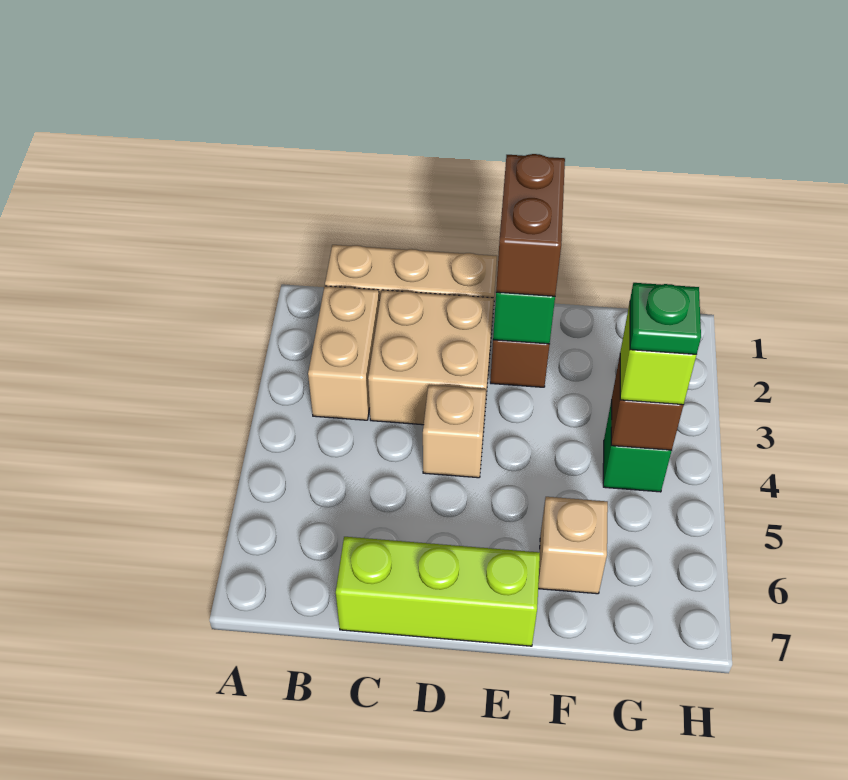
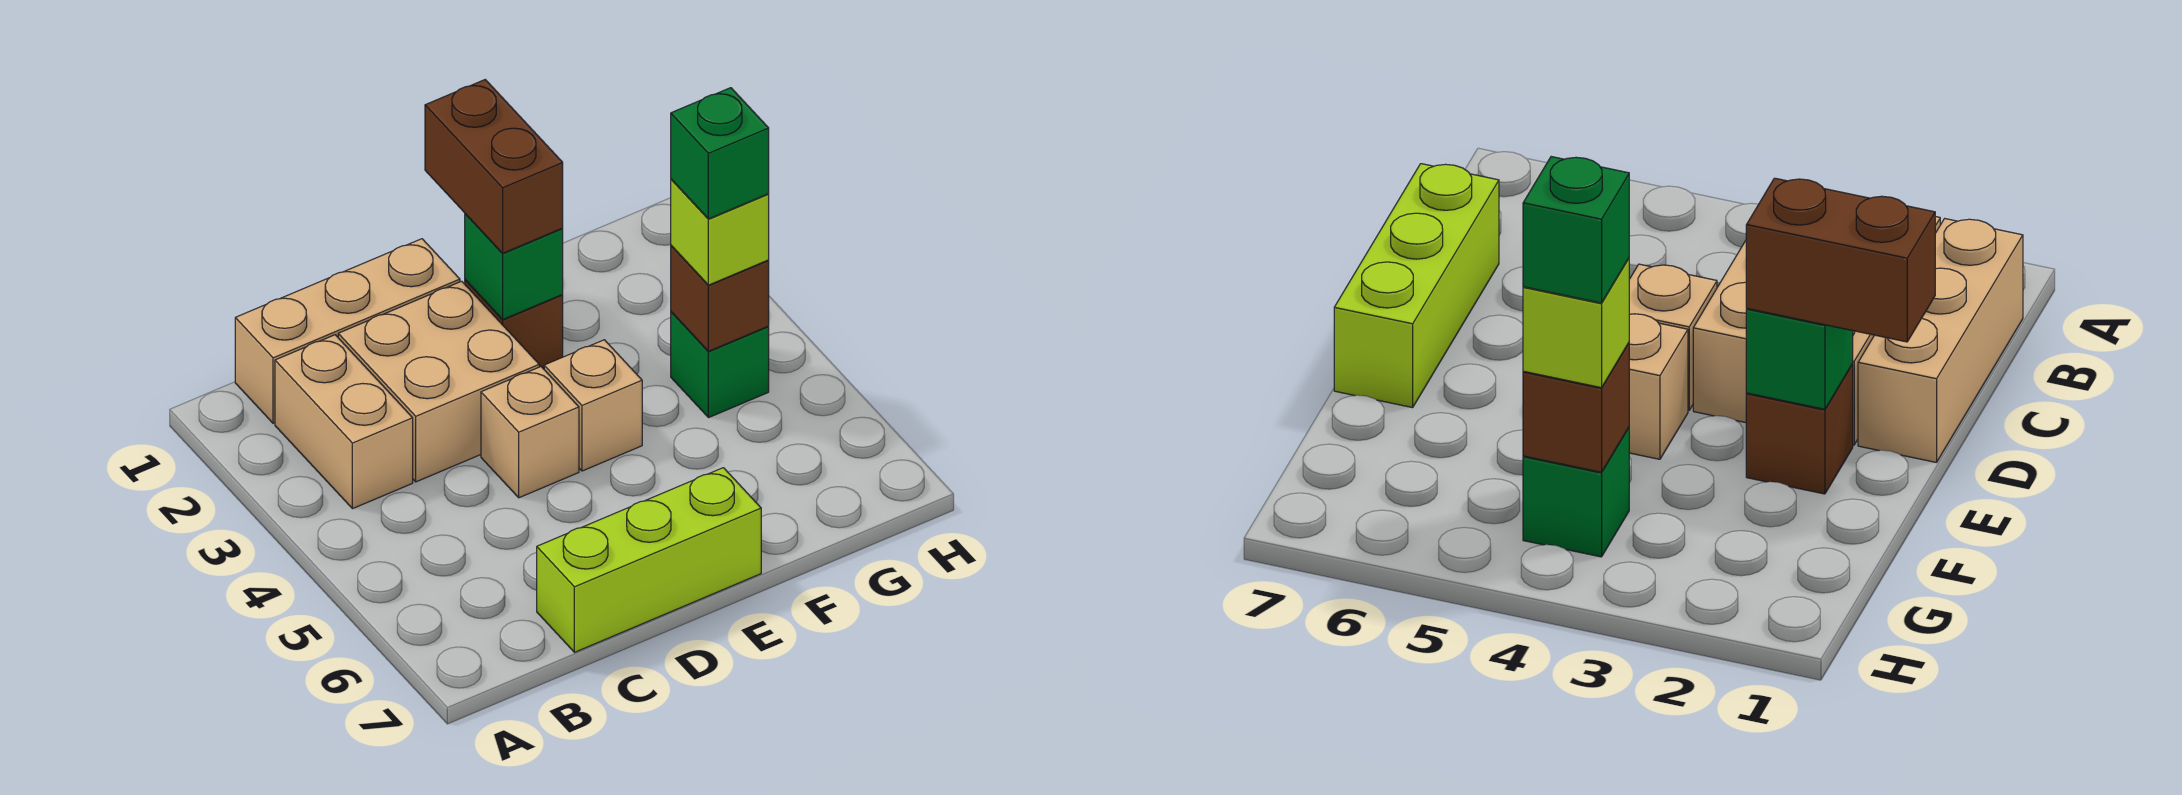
tan 1x1 brick [538,497,608,594] -> tan 1x1 brick moved to [544,340,642,471]
green 1x1 plate [630,283,701,354] -> green 1x1 brick [671,88,769,219]

